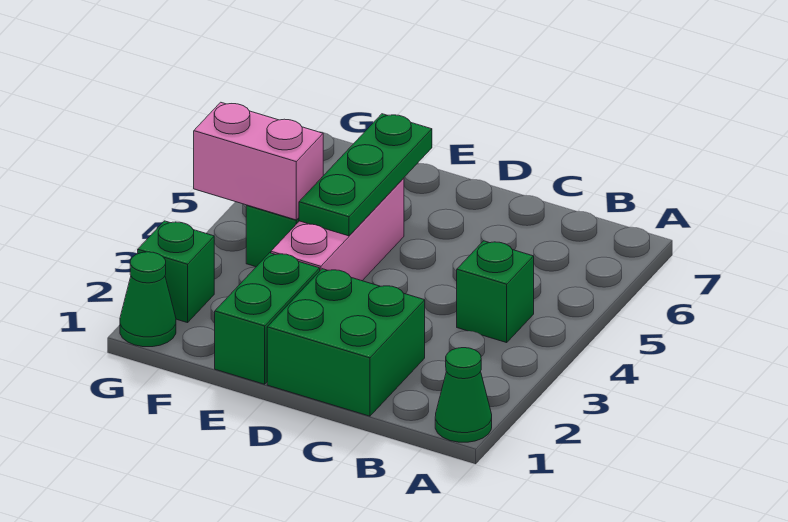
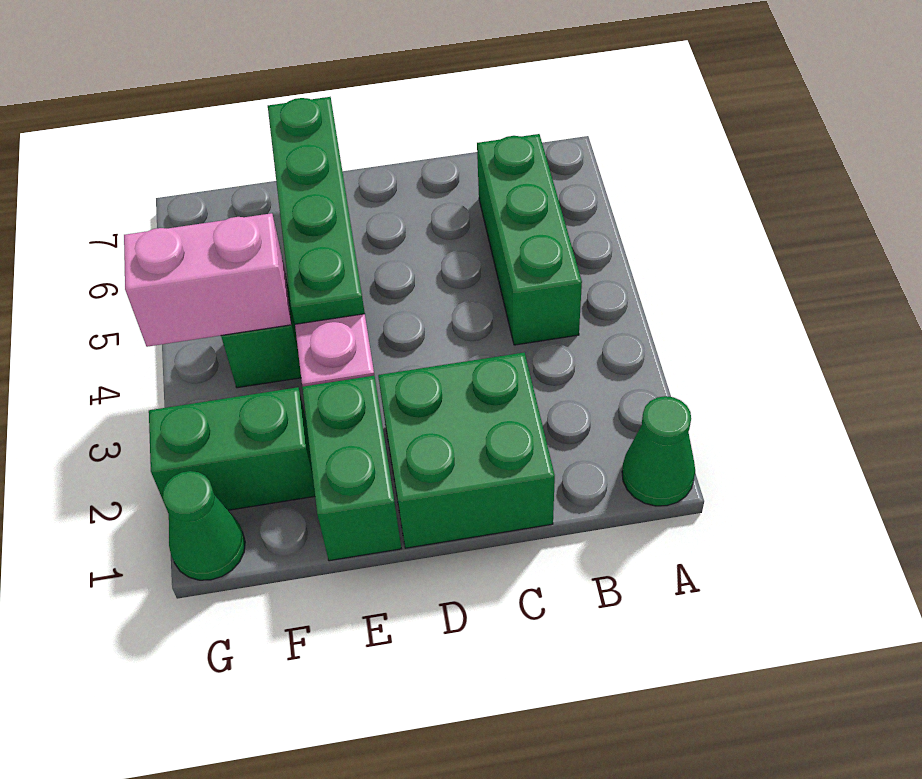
green 1x1 brick [457,241,534,343] -> green 1x3 brick [477,134,582,345]
green 1x3 plate [299,114,432,236] -> green 1x4 plate [268,97,365,324]
green 1x1 brick [138,221,214,323] -> green 1x2 brick [149,387,315,513]

